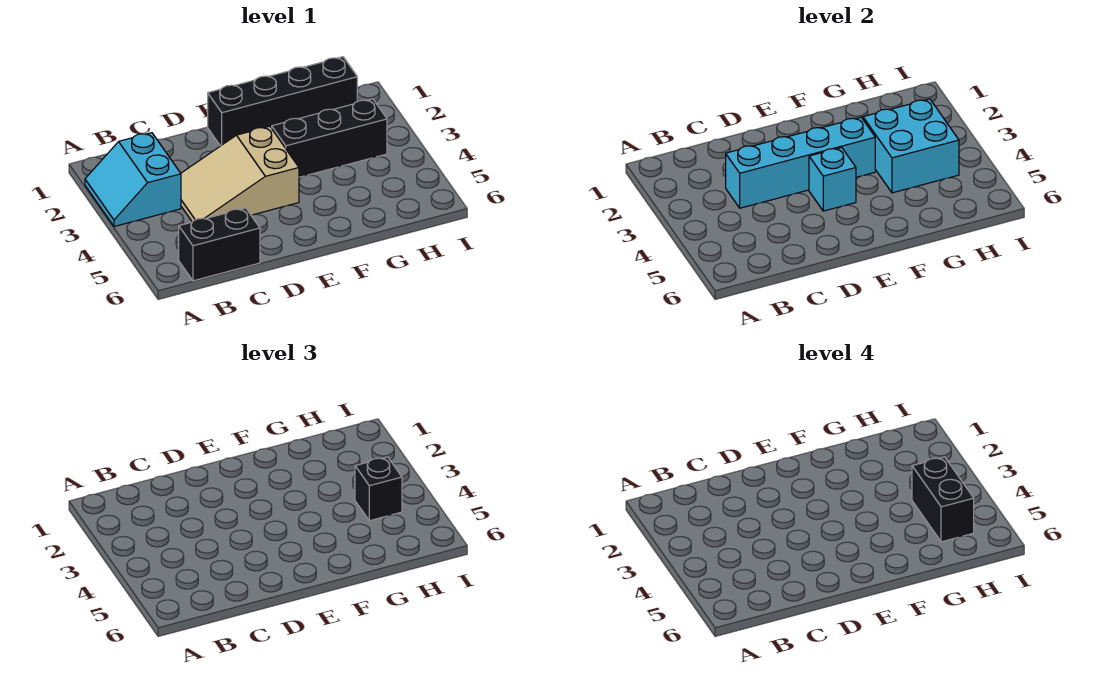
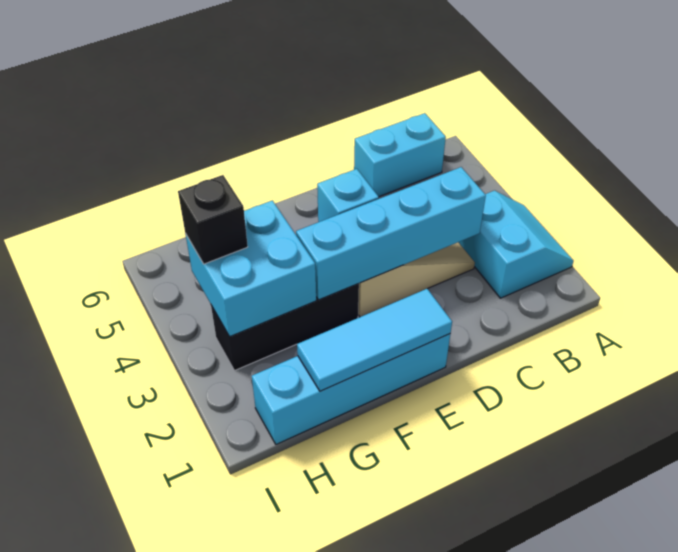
black 1x2 brick [179,208,260,281] -> cyan 1x2 brick [354,113,446,197]
black 1x4 brick [208,57,357,146] -> cyan 1x4 brick [252,334,450,444]
none -> cyan 1x3 tile [297,289,452,391]
black 1x2 brick [912,457,974,542] -> none

